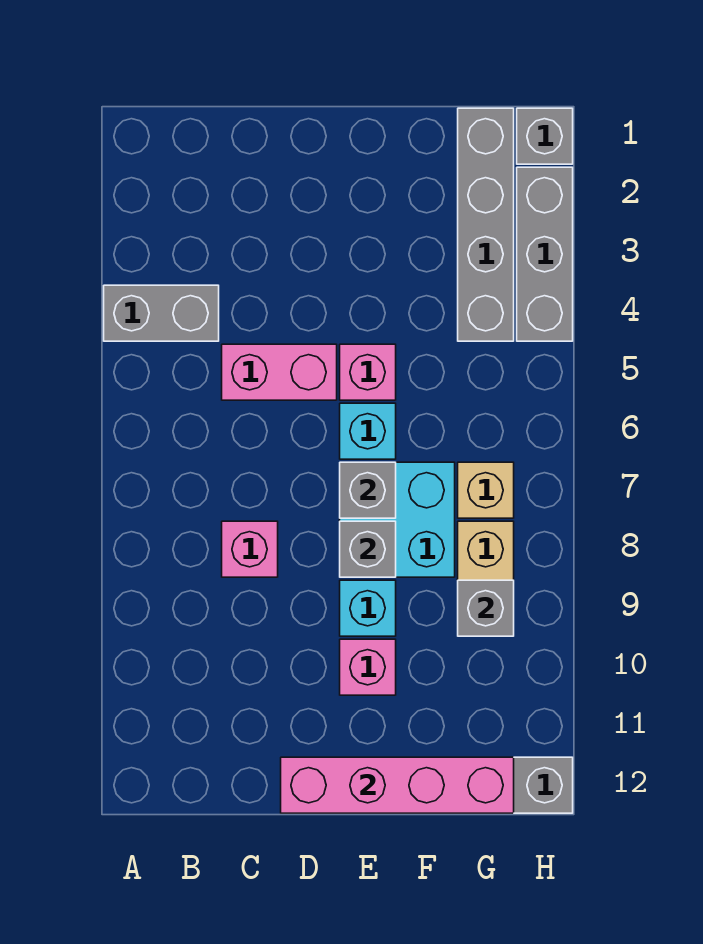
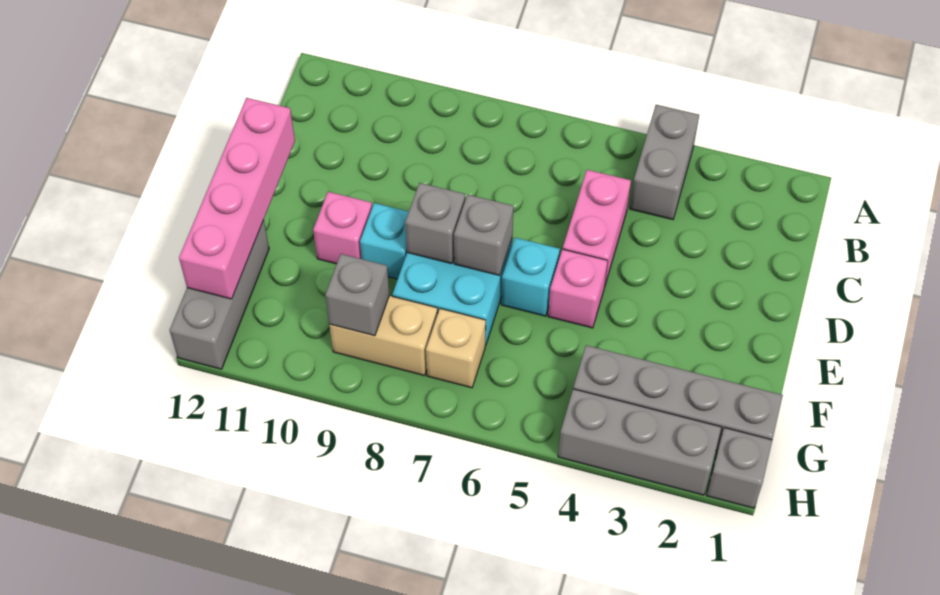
pink 1x1 brick [222,521,278,577] -> none

